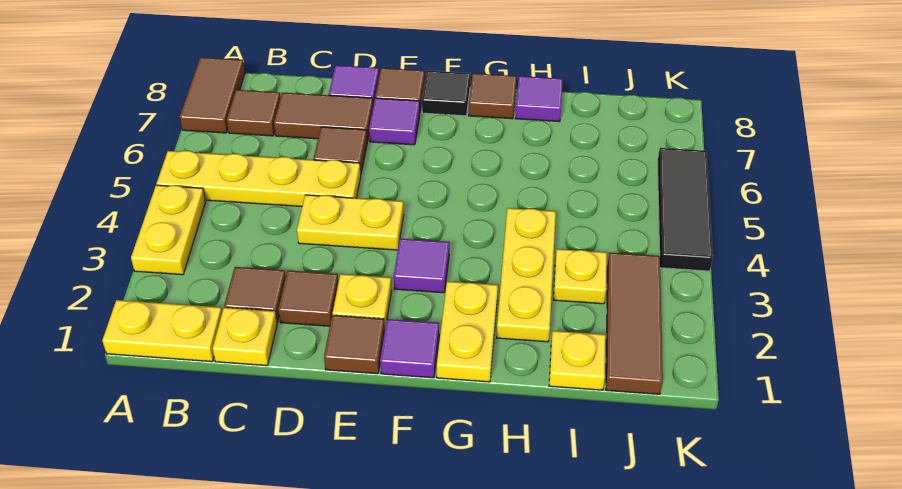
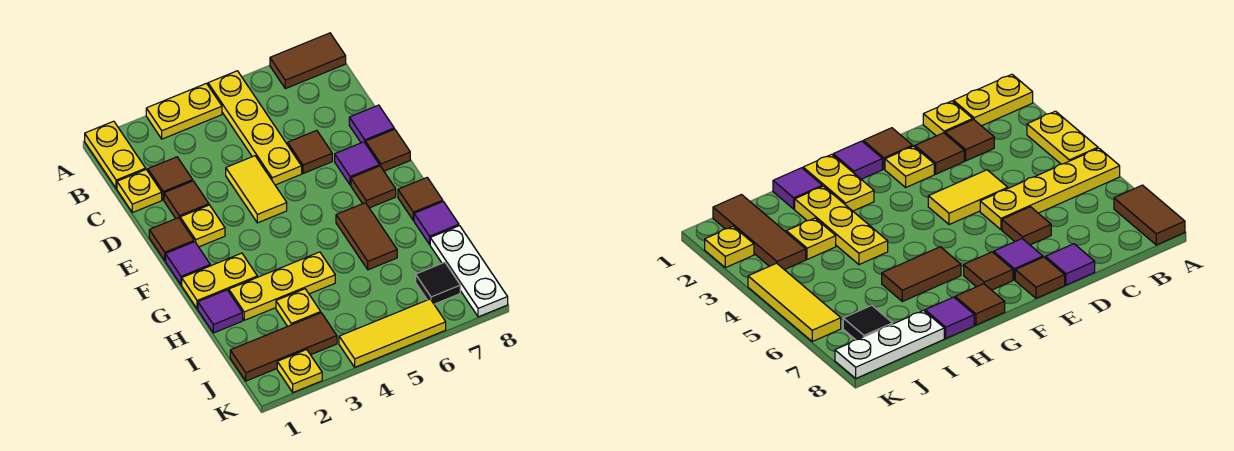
brown 1x1 tile [227,90,280,136] -> brown 1x1 tile moved to [351,166,396,208]
brown 1x2 tile [274,93,373,142] -> brown 1x2 tile moved to [336,203,397,270]
yellow 1x2 plate [297,195,404,250] -> yellow 1x2 tile [226,156,287,223]
purple 1x1 tile [394,239,449,293] -> purple 1x1 tile moved to [198,290,243,333]
black 1x1 tile [422,71,470,116] -> black 1x1 tile moved to [416,262,460,304]
yellow 1x1 plate [549,331,606,390] -> yellow 1x1 plate moved to [277,349,322,392]
none -> white 1x3 plate [430,226,508,317]
black 1x3 tile [658,148,713,271] -> yellow 1x3 tile [339,299,446,367]

